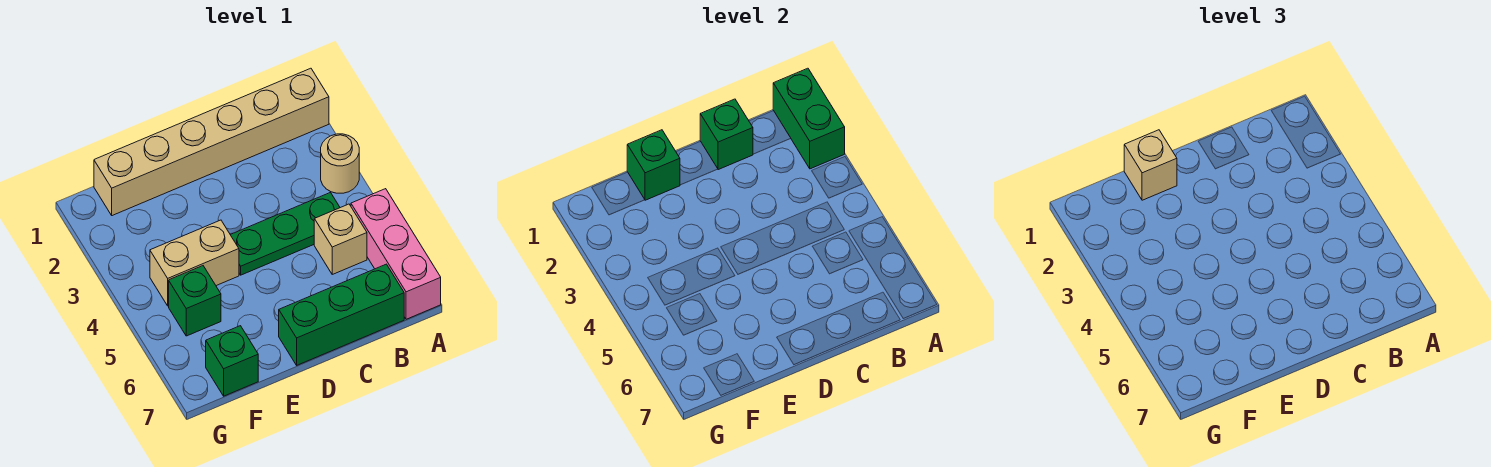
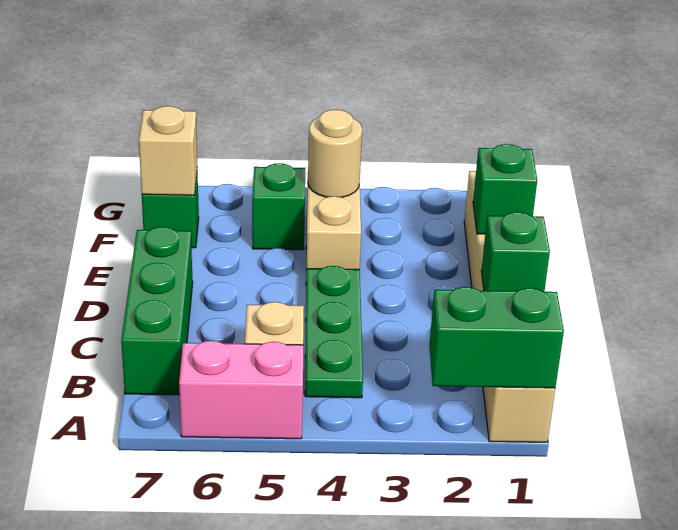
tan 1x1 round brick [321,134,359,193] -> tan 1x1 round brick moved to [308,110,362,197]
pink 1x3 brick [351,189,441,319] -> pink 1x2 brick [179,341,303,439]
tan 1x1 brick [1124,130,1177,200] -> tan 1x1 brick moved to [139,106,197,195]

